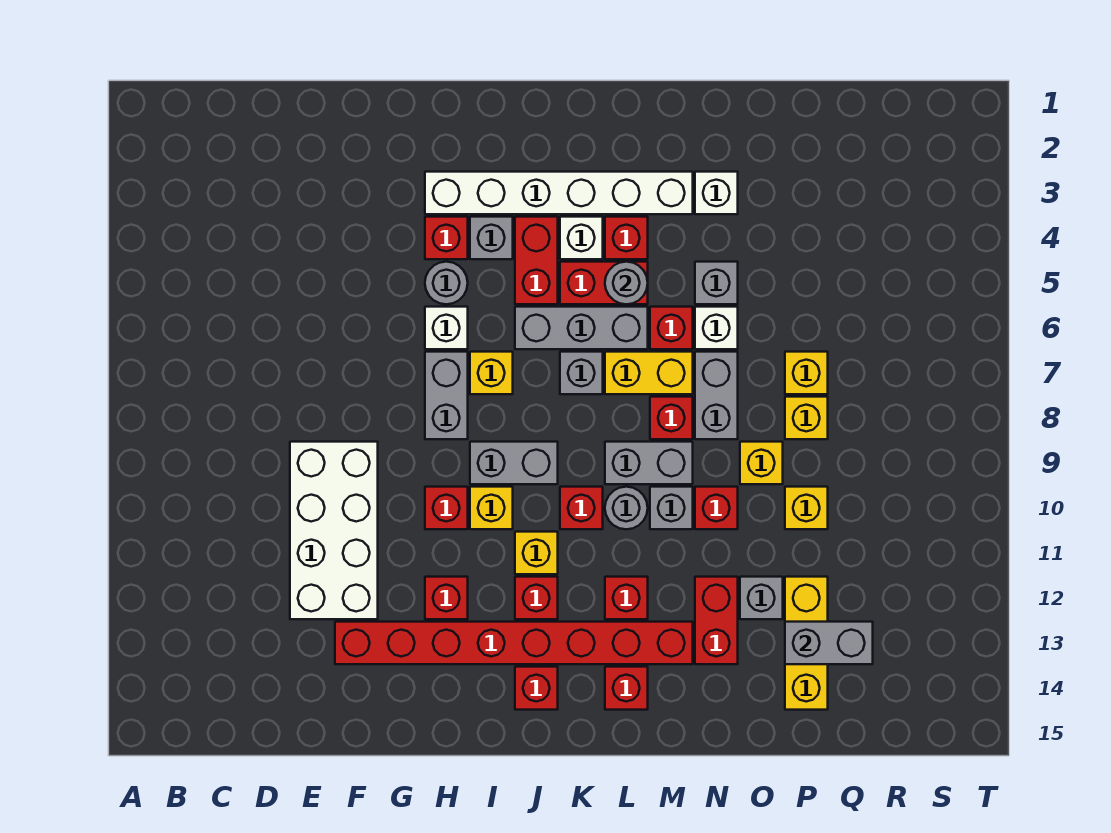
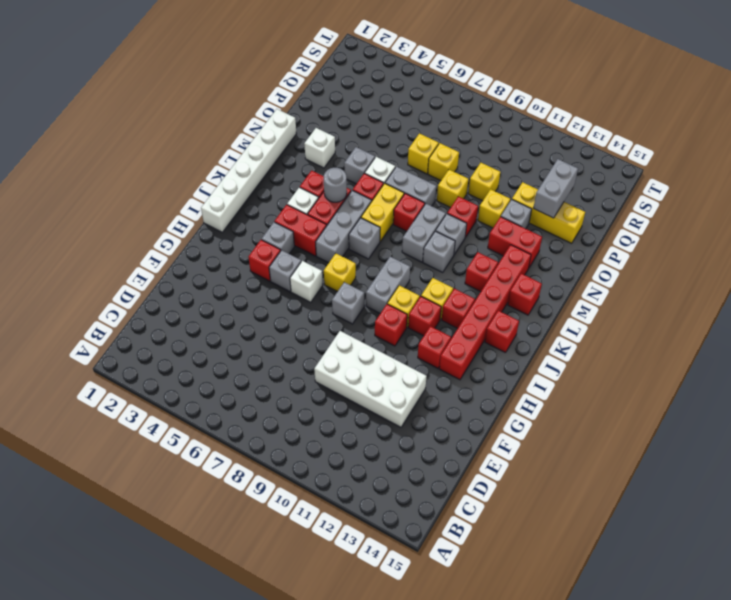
red 1x8 brick [335,622,693,664] -> red 1x6 brick [439,245,531,380]
white 1x6 brick [425,172,693,214] -> white 1x6 brick moved to [201,109,296,232]
grey 1x1 round brick [425,262,468,304] -> grey 1x1 brick [269,250,301,292]
grey 1x2 brick [425,352,468,439] -> grey 1x1 brick [332,282,364,324]
red 1x1 brick [560,487,603,529] -> red 1x1 brick moved to [408,297,441,336]
grey 1x1 round brick [605,487,648,529] -> grey 1x1 brick [423,231,455,272]
none -> yellow 1x1 brick [478,189,510,228]

